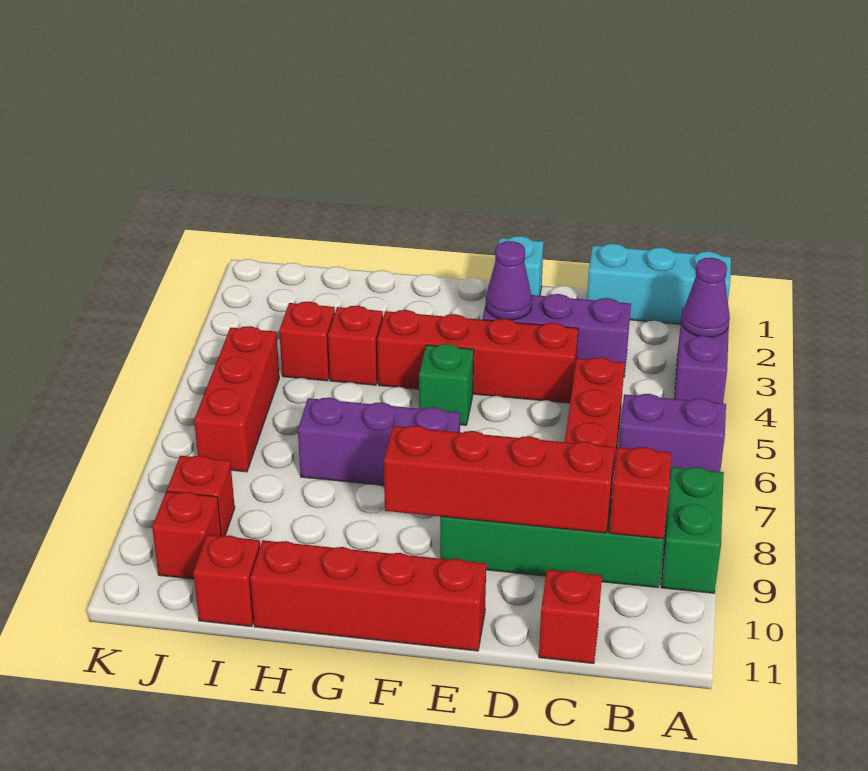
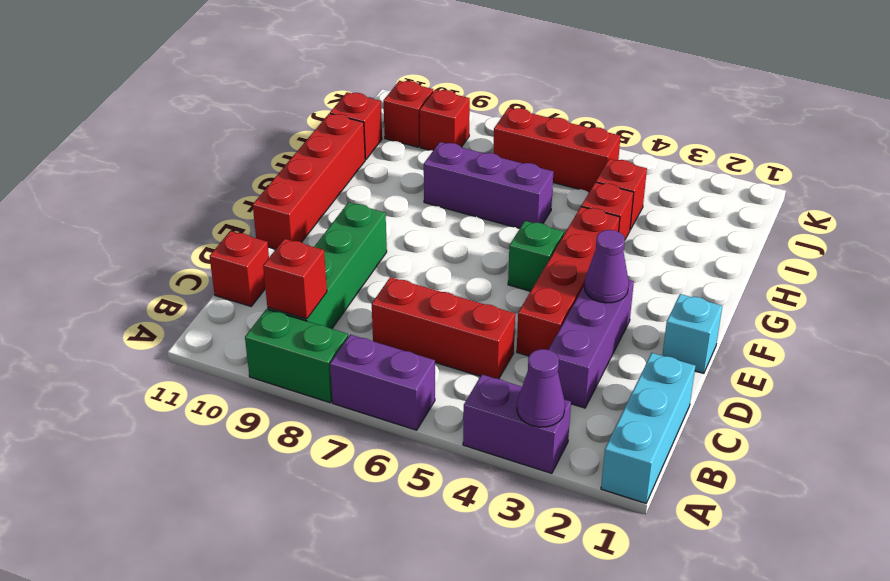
purple 1x2 brick [619,394,726,476] -> purple 1x2 brick turned to [330,334,435,430]
red 1x4 brick [384,426,614,533] -> none
purple 1x3 brick [298,398,460,485] -> purple 1x3 brick turned to [424,142,553,229]

